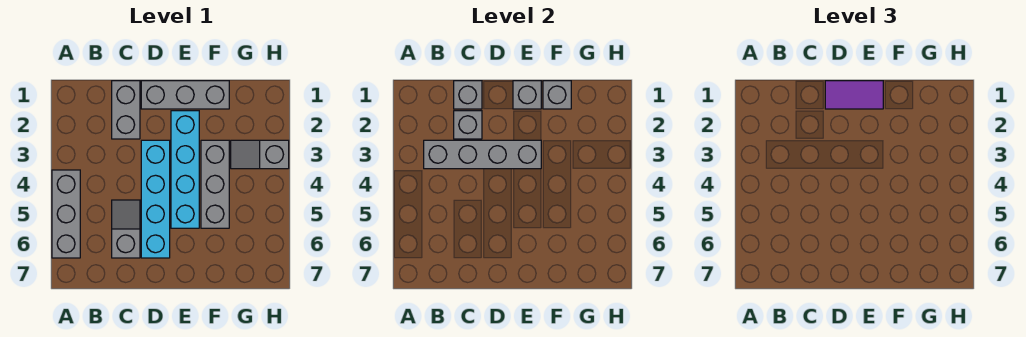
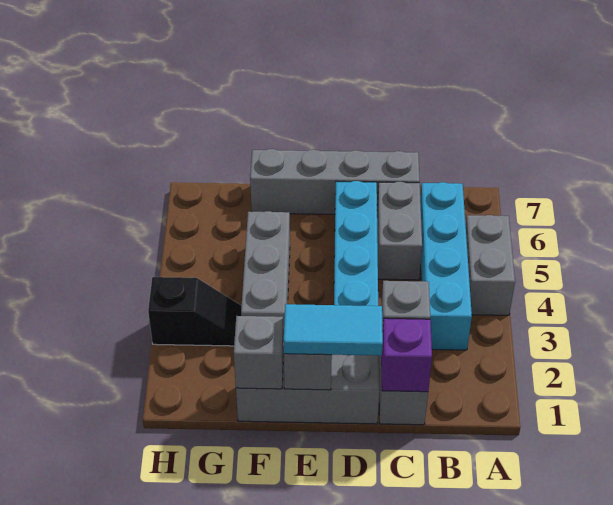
grey 1x3 brick [52,170,80,258] -> grey 1x2 brick [466,215,515,315]
grey 1x4 brick [424,140,541,169] -> grey 1x4 brick moved to [250,149,420,214]
grey 1x1 brick [454,81,482,109] -> purple 1x1 brick [381,318,432,392]
grey 1x2 slope [112,200,140,258] -> grey 1x2 brick [377,182,422,280]
purple 1x2 tile [825,81,883,109] -> cyan 1x2 tile [284,304,383,356]
cyan 1x4 brick [171,111,199,228] -> cyan 1x4 brick moved to [420,182,472,350]
grey 1x2 slope [231,140,289,169] -> black 1x2 slope [148,277,241,346]

